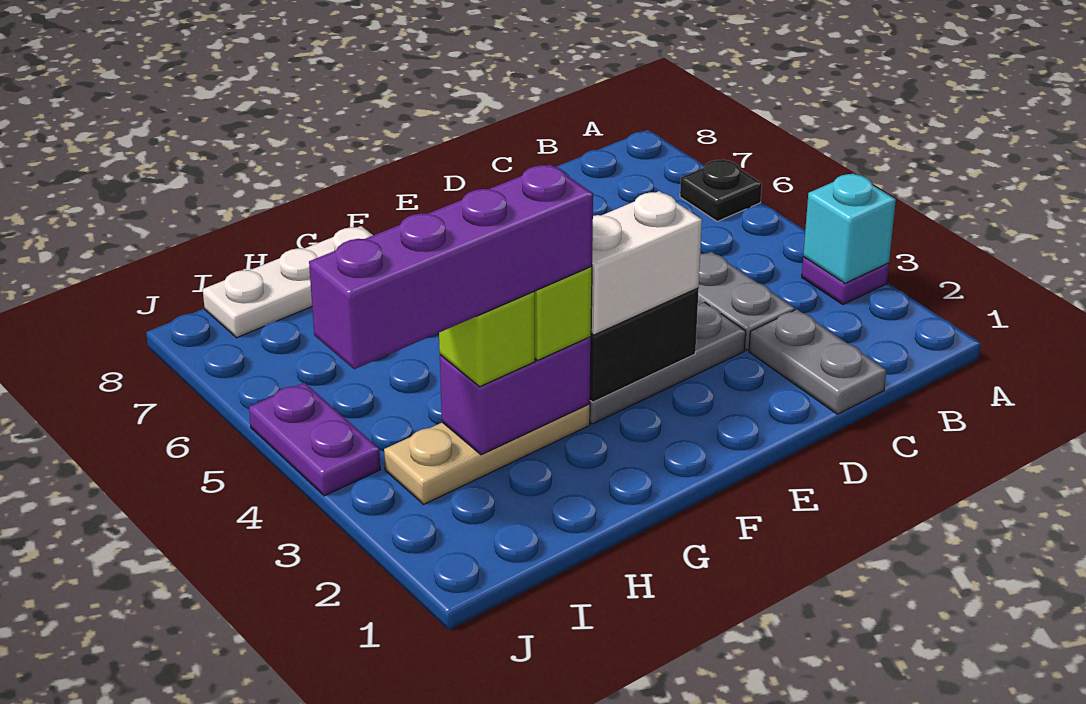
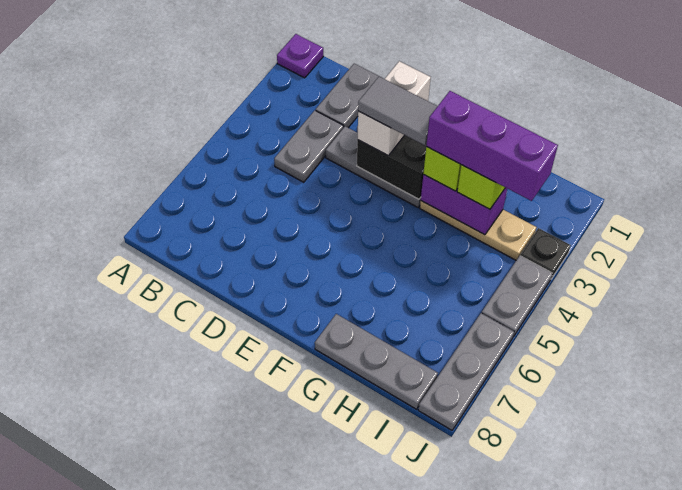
purple 1x1 plate [802,257,889,304] -> purple 1x1 plate moved to [277,34,323,78]
cyan 1x1 brick [803,173,896,283] -> none
black 1x1 plate [680,159,762,221] -> black 1x1 plate moved to [520,228,571,279]
white 1x2 brick [591,191,702,335] -> white 1x2 brick turned to [358,61,431,156]
none -> grey 1x2 tile [358,76,437,145]
purple 1x4 brick [309,164,593,369] -> purple 1x3 brick [426,91,558,201]
white 1x3 plate [203,226,373,338] -> grey 1x3 plate [315,314,438,409]
purple 1x2 plate [249,383,380,496] -> grey 1x2 plate [482,256,552,337]
none -> grey 1x3 plate [418,313,514,430]

